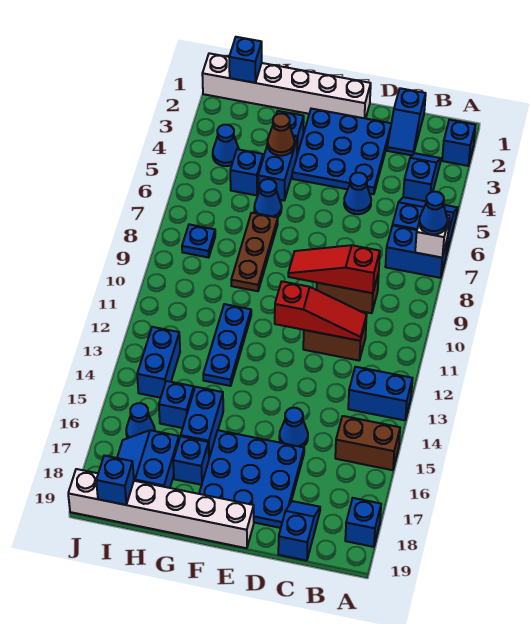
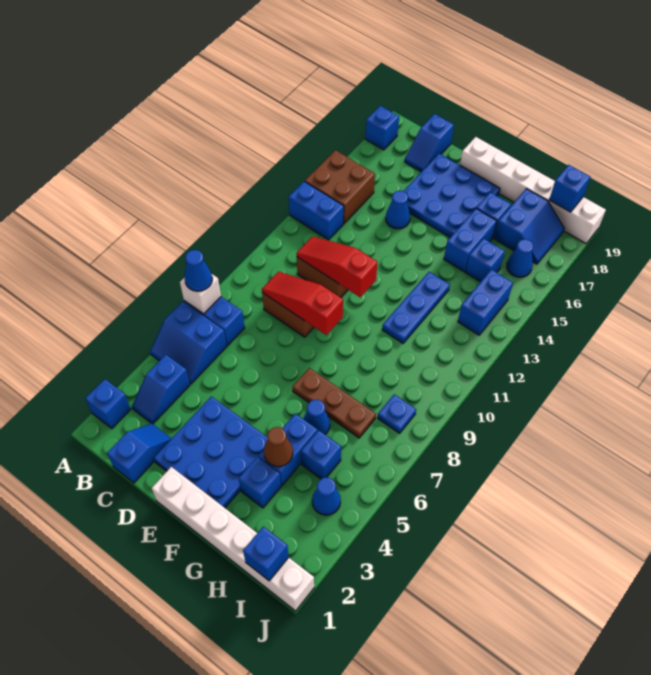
brown 1x2 brick [335,416,400,470] -> brown 2x2 brick [305,150,375,223]
red 1x3 slope [288,245,380,293] -> red 1x3 slope turned to [262,272,343,335]
blue 1x1 cone [344,173,371,214] -> none
brown 1x3 plate [231,213,278,291] -> brown 1x3 plate turned to [293,368,376,438]

